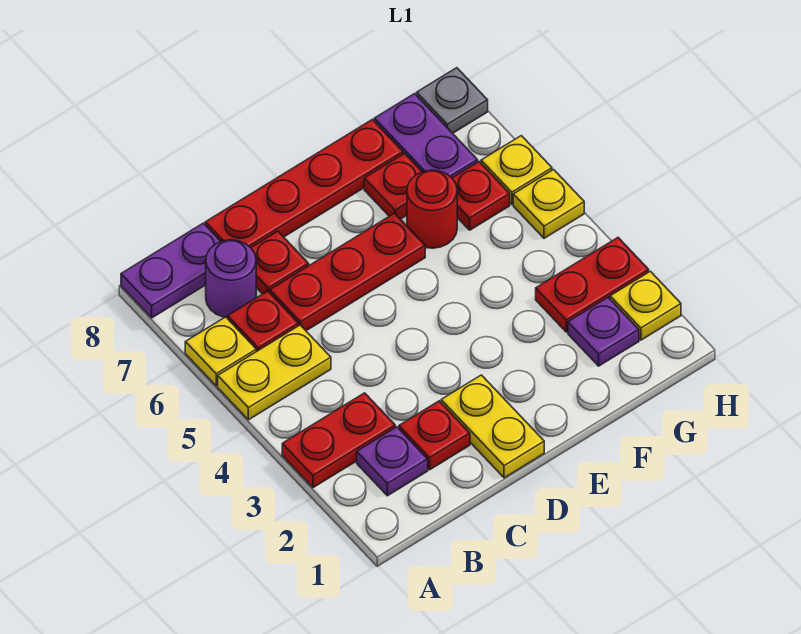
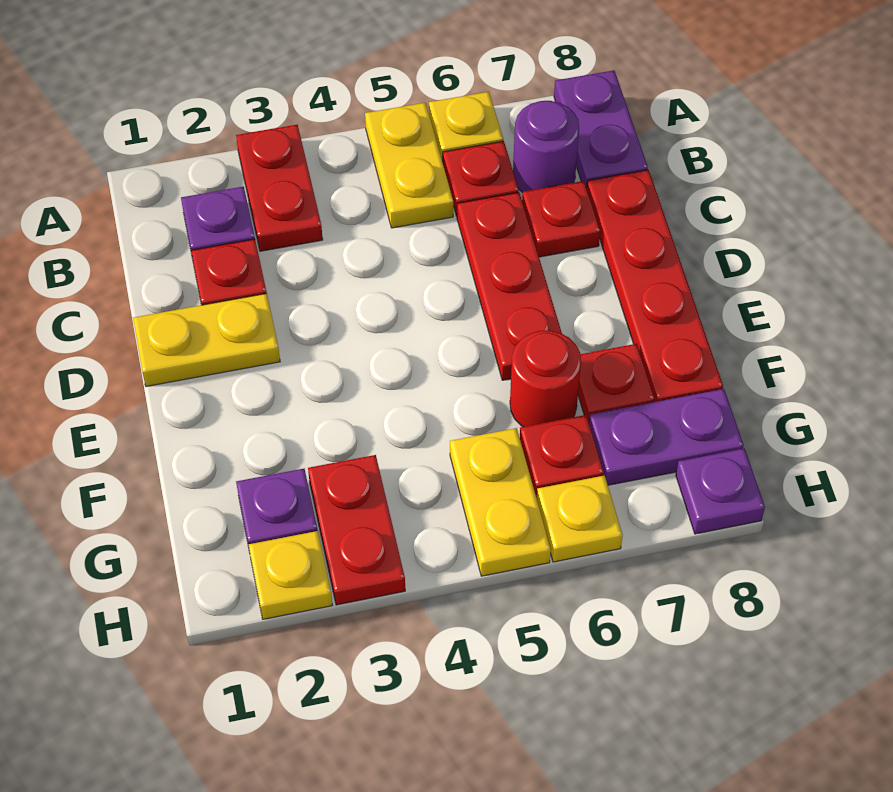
yellow 1x1 plate [513,170,584,238] -> yellow 1x2 plate [450,428,551,576]
grey 1x1 plate [417,68,488,133] -> purple 1x1 plate [676,448,765,534]

